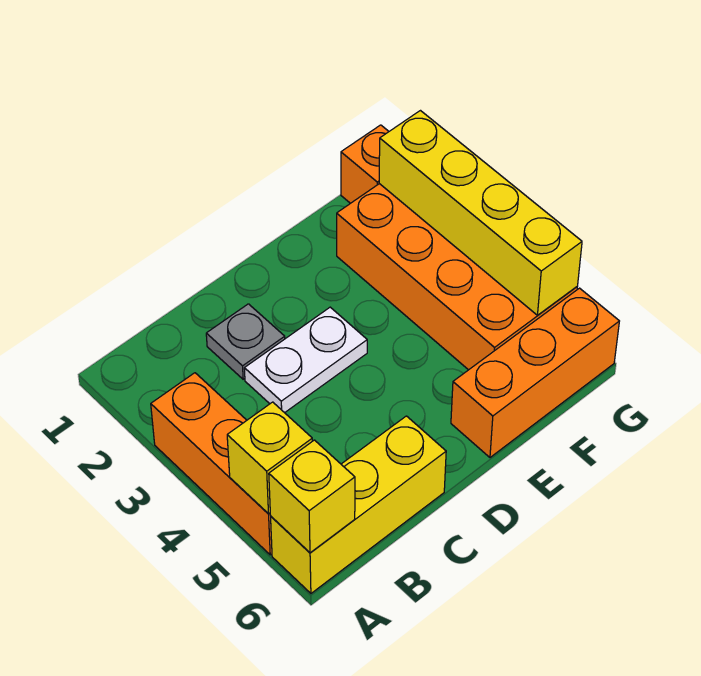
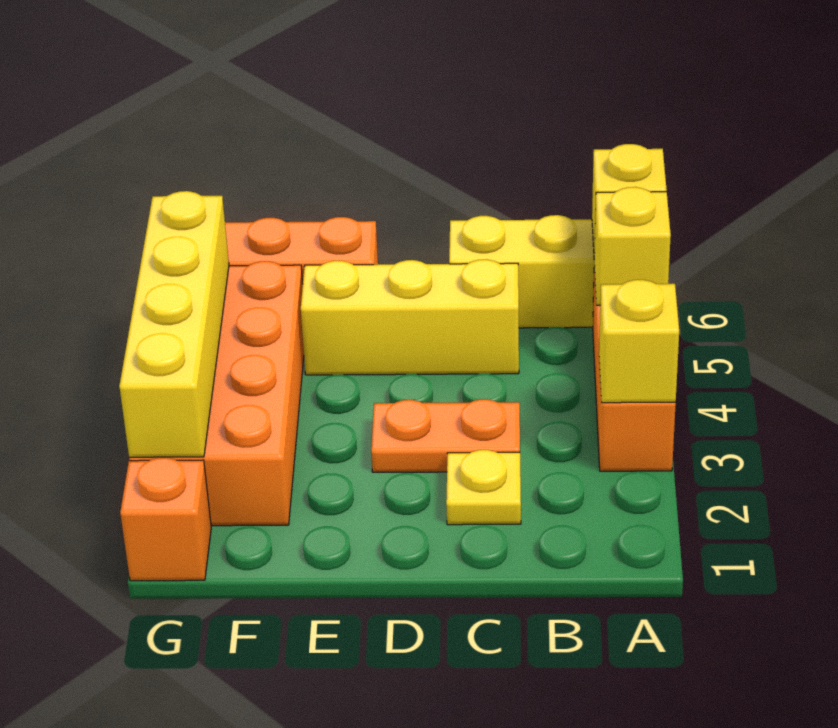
none -> yellow 1x1 brick [599,280,679,403]
grey 1x1 plate [206,304,285,379] -> yellow 1x1 plate [446,450,521,525]
white 1x2 plate [244,307,367,413] -> orange 1x2 plate [371,399,520,472]
none -> yellow 1x3 brick [301,259,519,375]

